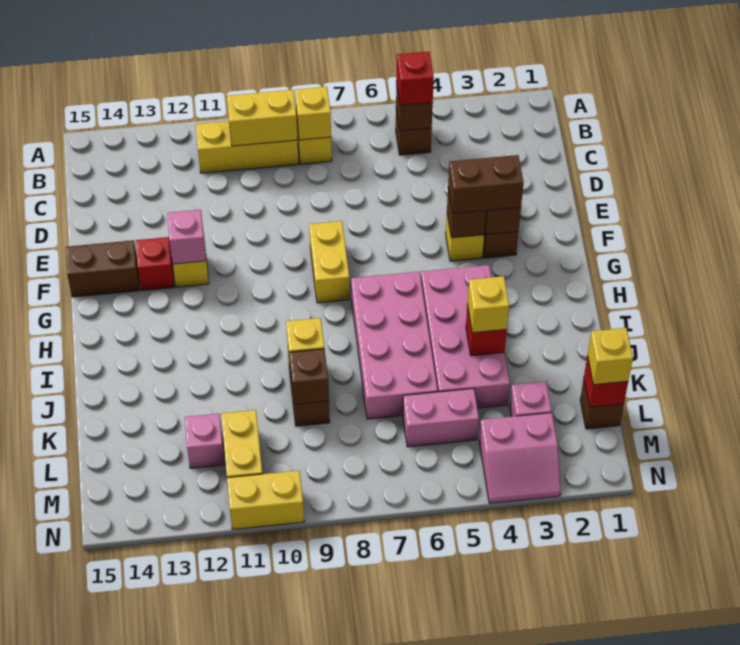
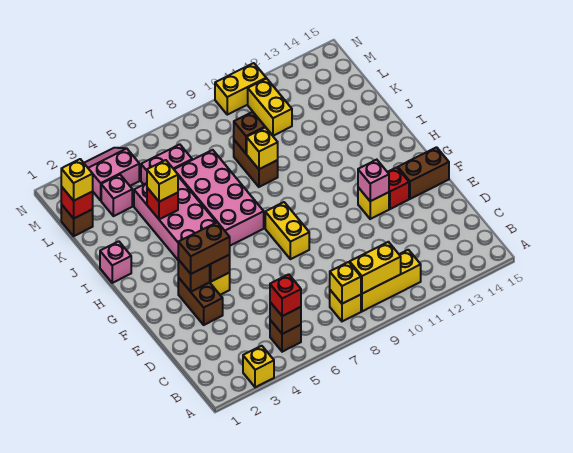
none -> yellow 1x1 brick [243,346,274,387]
pink 1x1 brick [185,414,225,468] -> pink 1x1 brick moved to [100,241,131,283]

